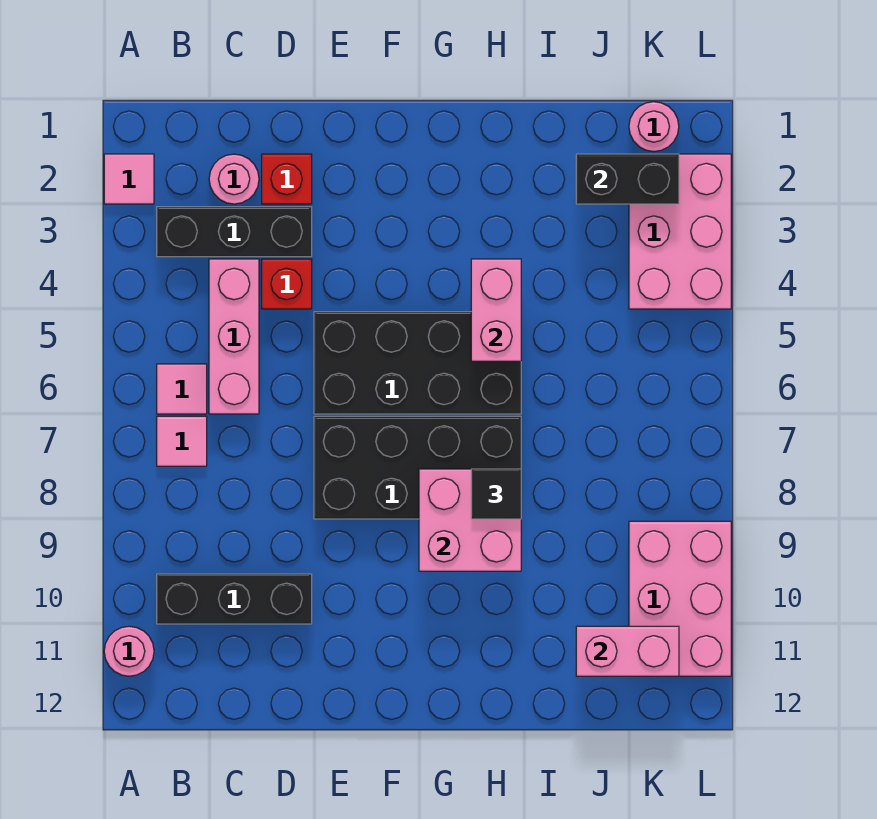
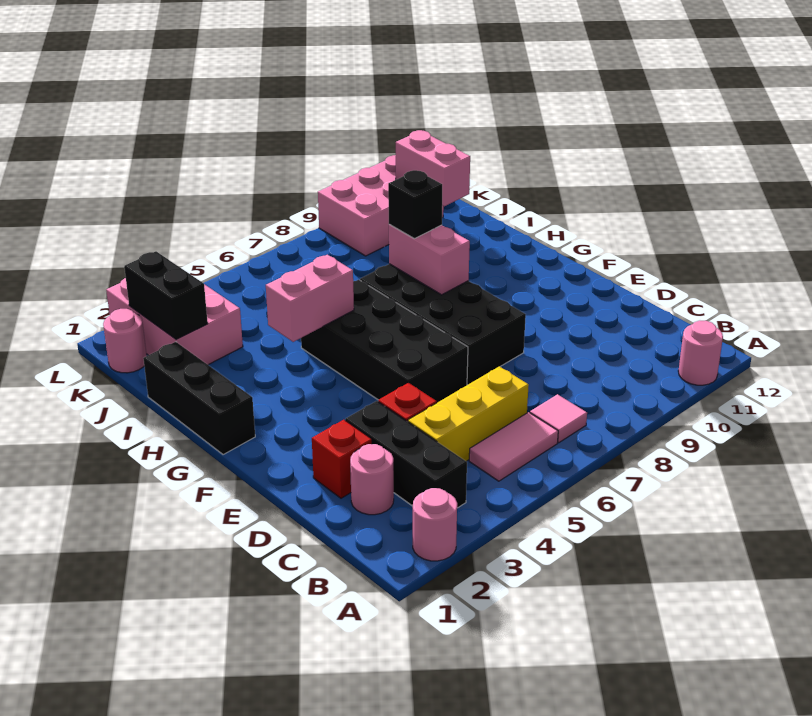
pink 1x1 tile [104,154,154,204] -> pink 1x1 round brick [413,488,457,561]
pink 1x1 tile [157,364,207,414] -> pink 1x2 tile [469,412,558,481]
black 1x3 brick [157,574,312,624] -> black 1x3 brick moved to [143,342,255,455]
pink 1x3 brick [209,259,259,414] -> yellow 1x3 brick [408,366,529,461]
pink 2x2 brick [419,469,521,571] -> pink 1x2 brick [389,225,470,295]
black 1x1 tile [471,469,521,519] -> black 1x1 brick [388,170,442,239]
pink 2x3 brick [629,154,731,309] -> pink 2x3 brick turned to [106,278,243,365]

